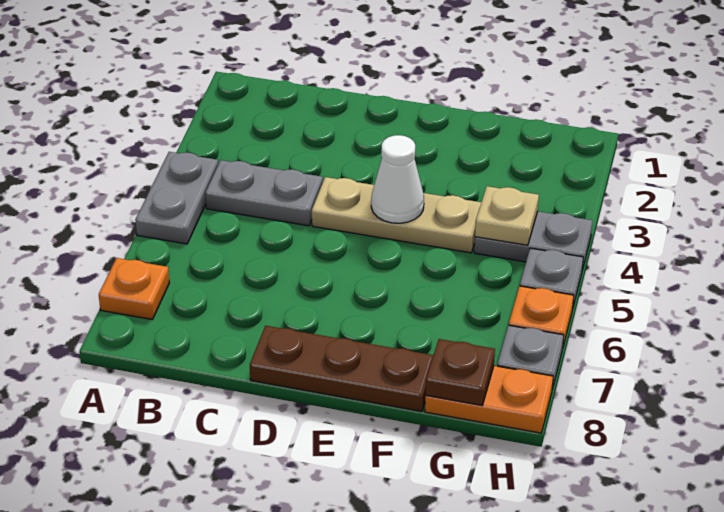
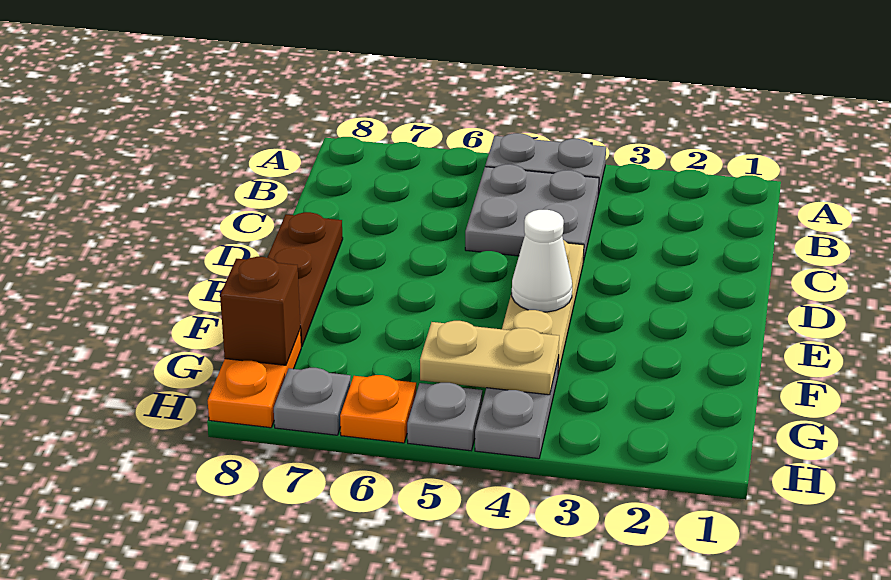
orange 1x1 plate [99,258,169,320] -> none
grey 1x2 plate [205,160,323,226] -> grey 2x2 plate [465,164,599,262]
tan 1x1 plate [475,186,539,245] -> tan 1x2 plate [420,321,559,395]
brown 1x1 plate [426,339,495,405] -> brown 1x1 brick [220,257,300,365]

